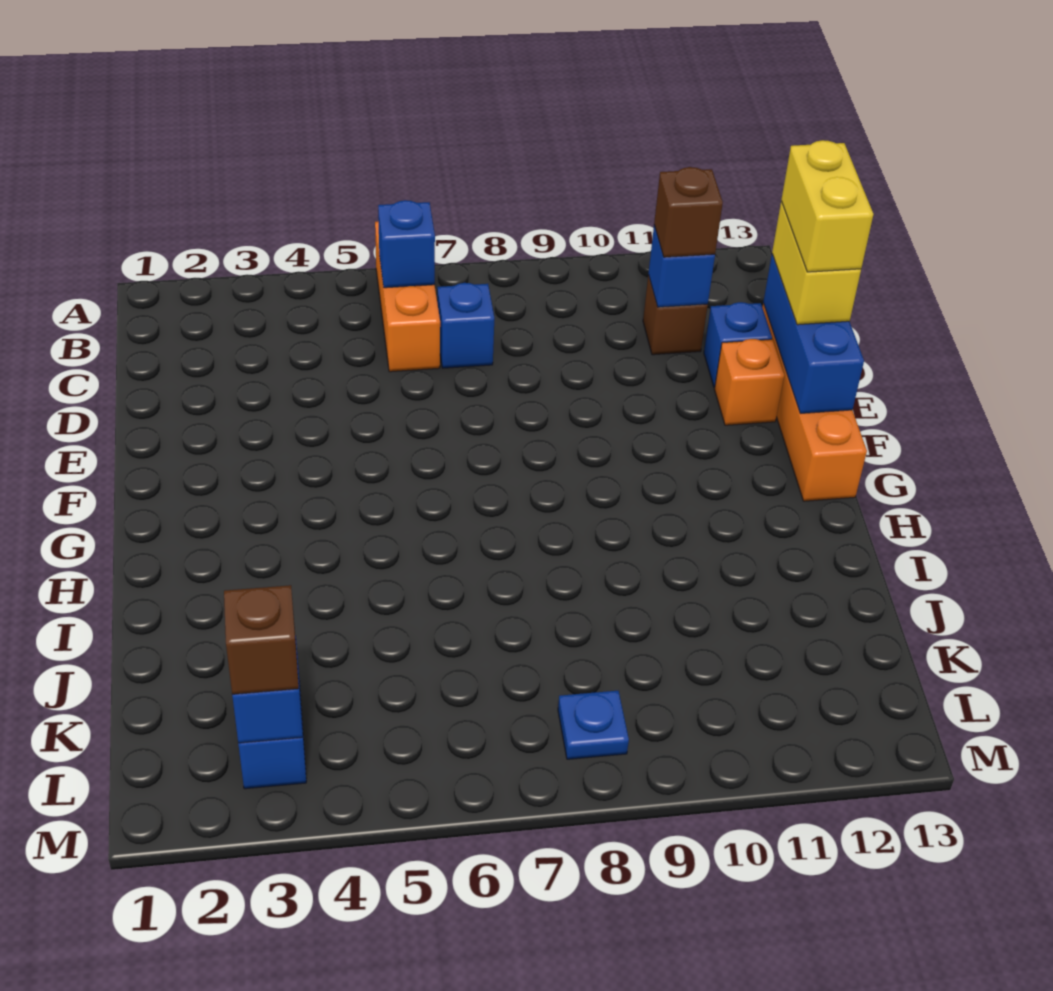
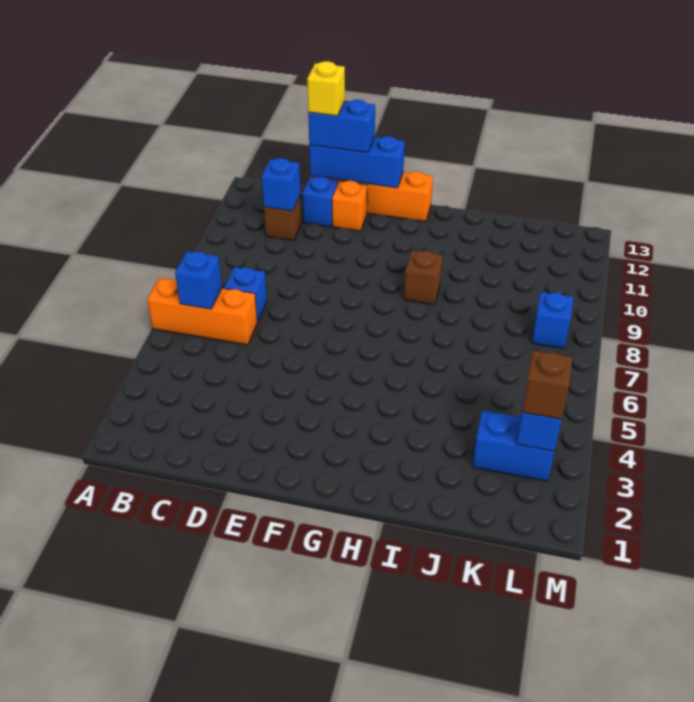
brown 1x1 brick [654,167,723,257] -> brown 1x1 brick moved to [404,251,443,305]
yellow 1x2 brick [772,201,861,325] -> blue 1x2 brick [308,100,375,153]
yellow 1x2 brick [781,140,873,272] -> yellow 1x1 brick [307,61,345,116]
blue 1x1 plate [558,691,629,759] -> blue 1x1 brick [532,292,573,349]

